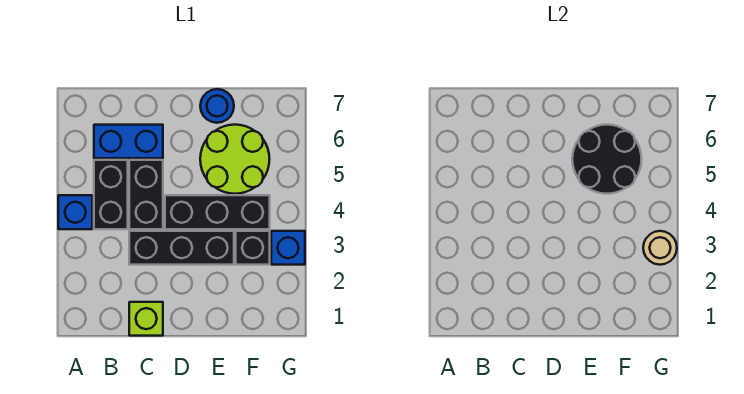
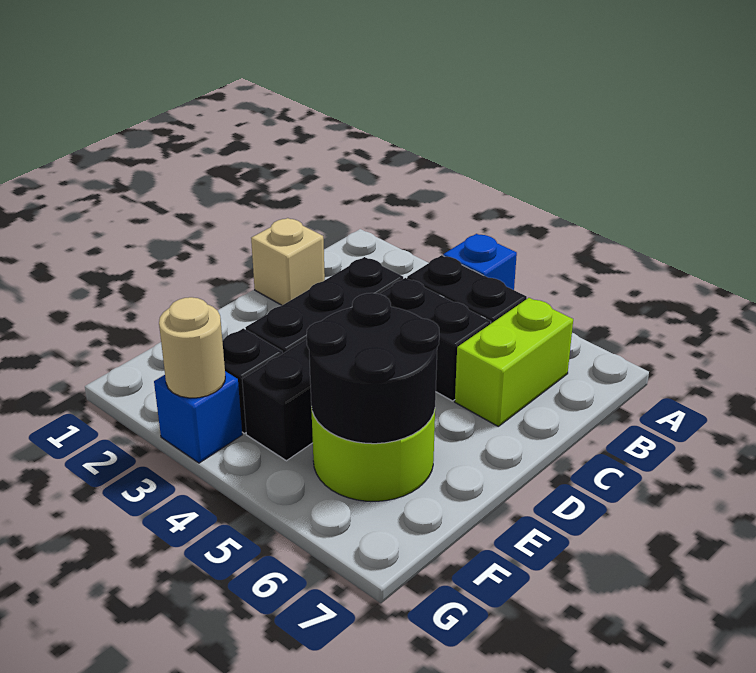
blue 1x2 brick [94,125,163,158] -> lime 1x2 brick [455,298,573,426]
lime 1x1 brick [129,302,163,336] -> tan 1x1 brick [251,218,325,305]
blue 1x1 round brick [200,89,234,123] -> none

